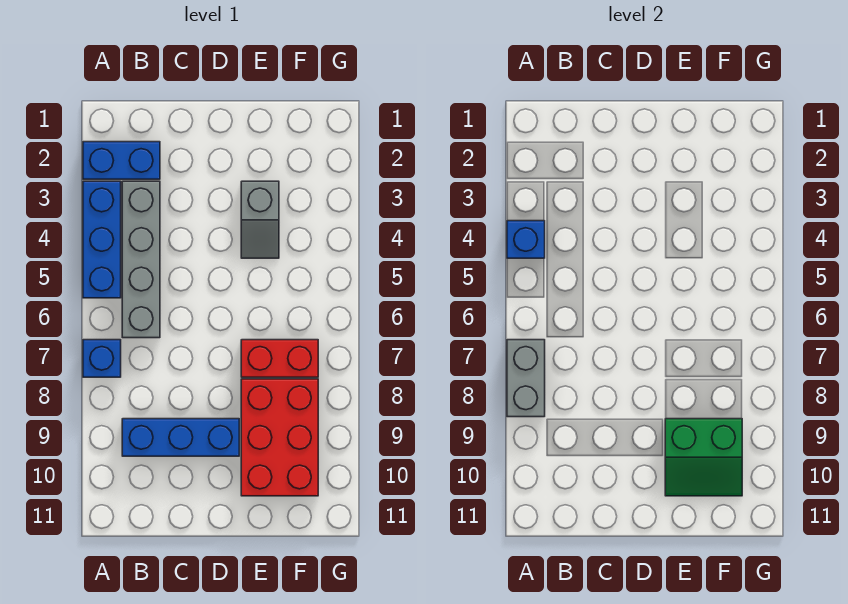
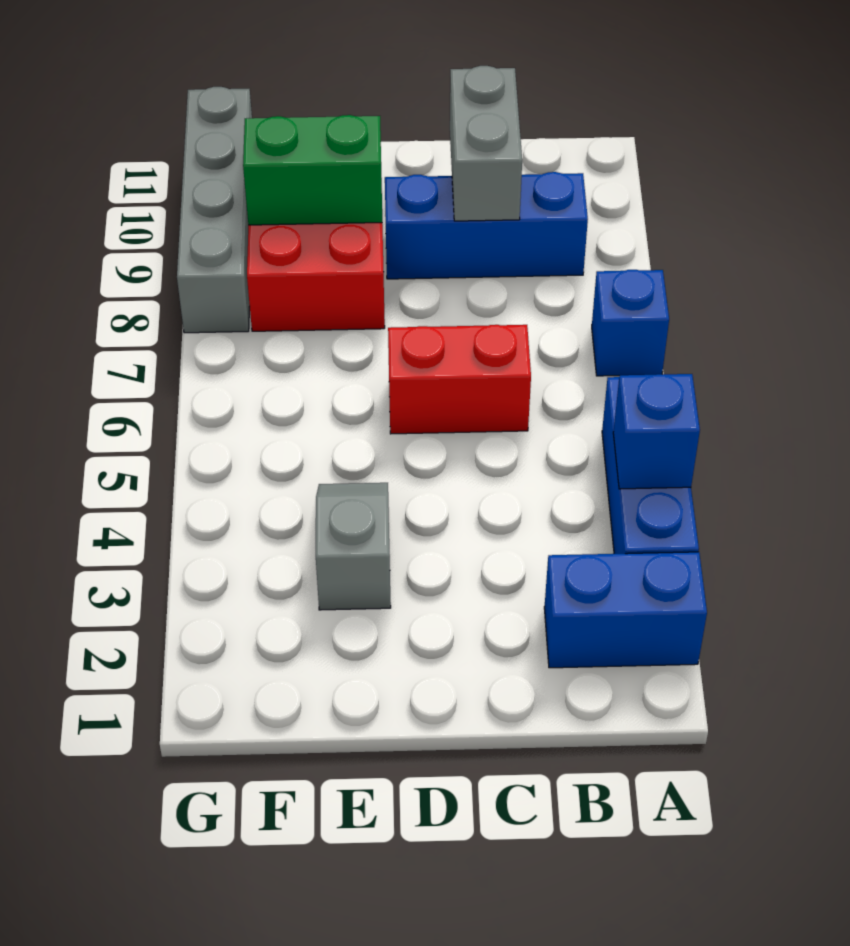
grey 1x2 brick [507,340,545,417] -> grey 1x2 brick moved to [450,66,522,221]
grey 1x4 brick [122,181,160,338] -> grey 1x4 brick moved to [177,87,252,333]
red 1x2 brick [241,340,318,377] -> red 1x2 brick moved to [388,325,531,434]

